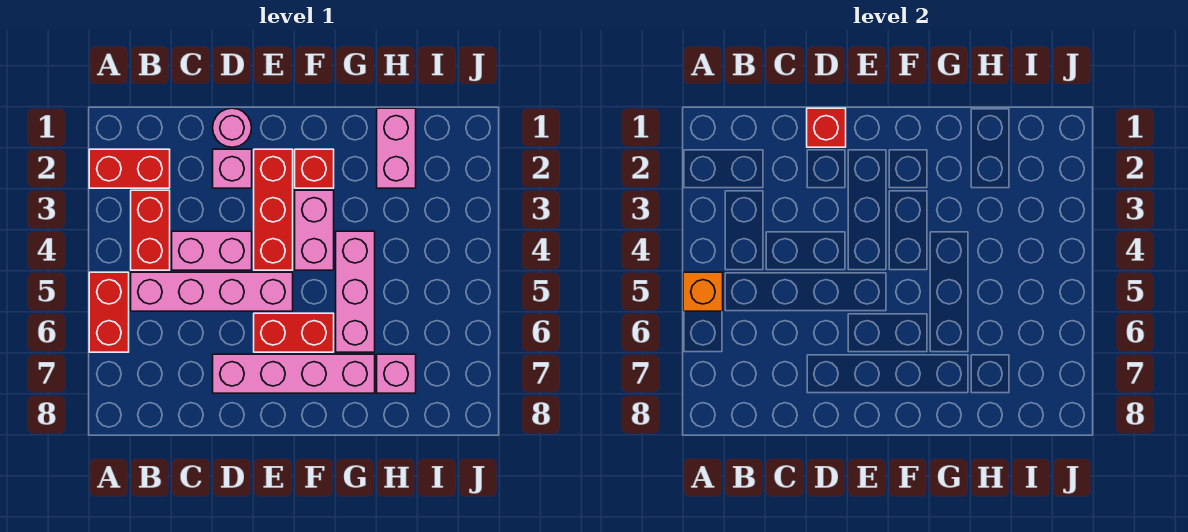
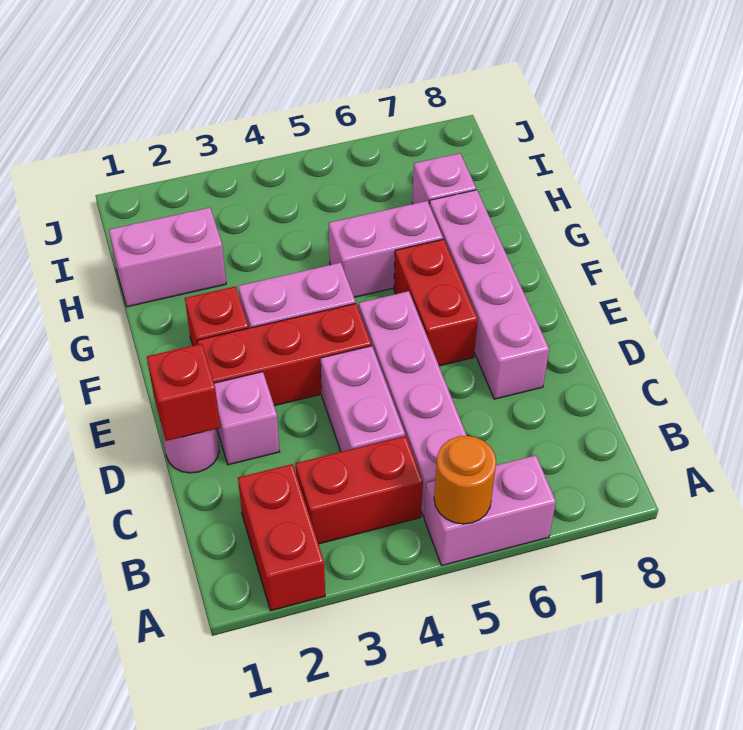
red 1x2 brick [89,272,129,352] -> pink 1x2 brick [424,455,556,566]
orange 1x1 brick [683,272,723,311] -> orange 1x1 round brick [434,436,496,524]
pink 1x3 brick [336,231,375,352] -> pink 1x2 brick [329,201,443,297]

